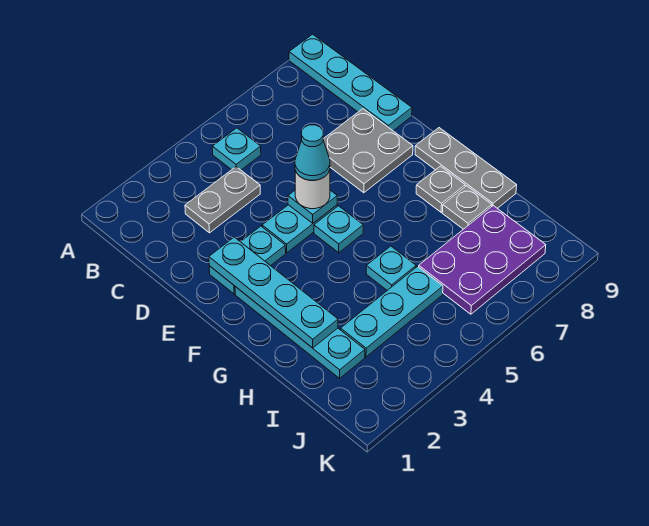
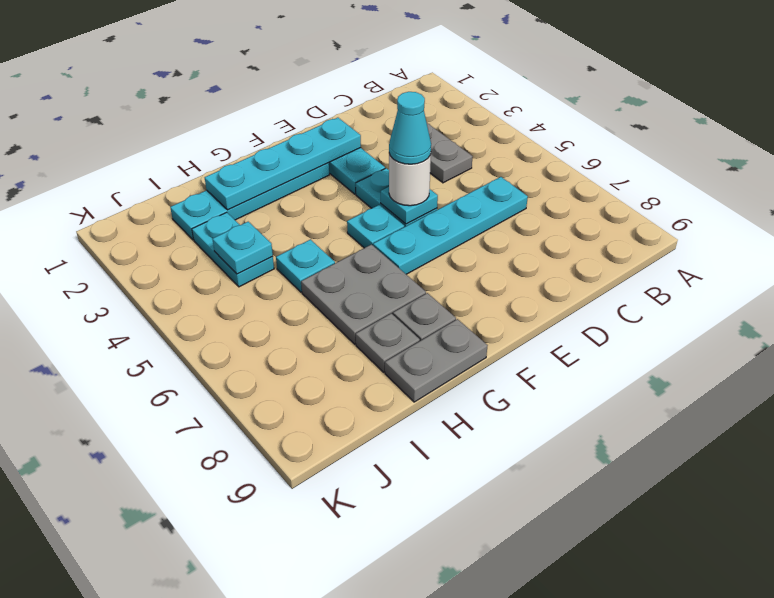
cyan 1x4 plate [289,34,412,131] -> cyan 1x4 plate moved to [373,177,528,274]
cyan 1x1 plate [212,128,261,170] -> cyan 1x1 plate moved to [212,222,273,274]
grey 2x2 plate [323,109,413,193] -> grey 2x2 plate moved to [301,245,426,344]
grey 1x3 plate [415,128,517,208] -> grey 1x2 plate [385,319,488,402]
cyan 1x3 plate [341,267,443,357] -> cyan 1x2 plate [192,212,274,287]
purple 2x3 plate [419,206,546,314] -> none

